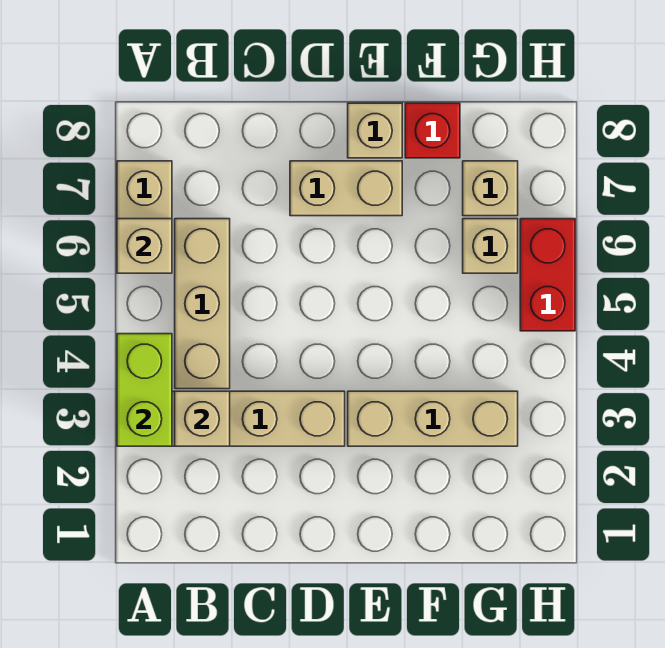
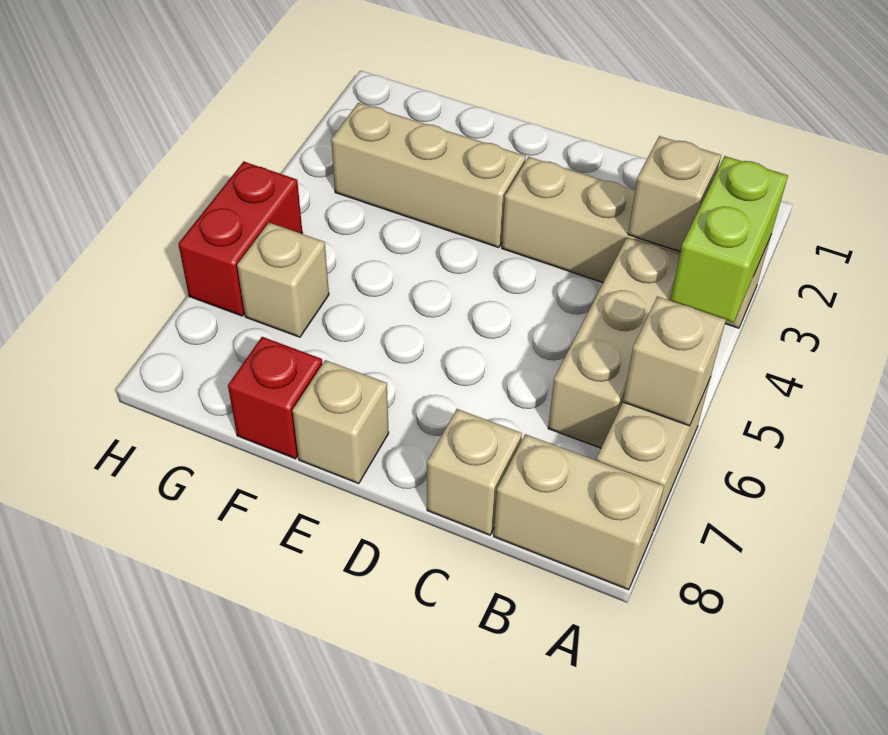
tan 1x2 brick [290,161,402,216] -> tan 1x2 brick moved to [494,434,664,590]
tan 1x1 brick [463,161,518,216] -> tan 1x1 brick moved to [427,409,522,535]

